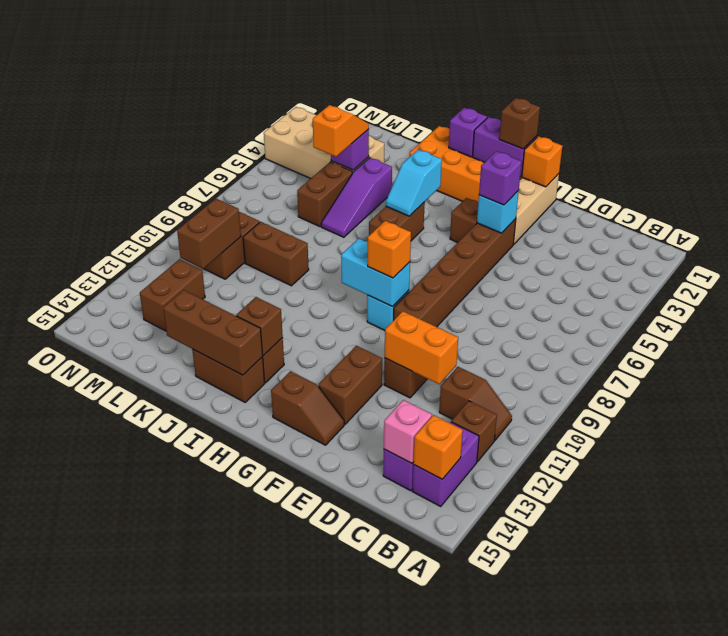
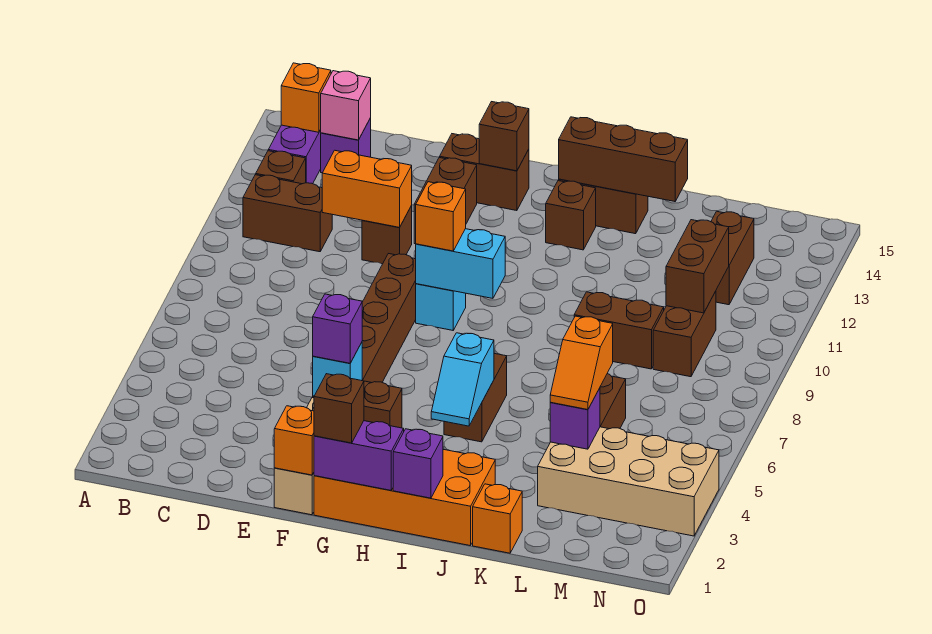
brown 1x2 slope [439,367,512,440] -> brown 1x2 brick [243,175,332,252]
brown 1x2 slope [271,371,344,445] -> brown 1x2 brick [440,134,529,211]
cyan 1x2 slope [386,150,442,216] -> cyan 1x2 slope turned to [431,333,494,426]
brown 1x1 brick [236,297,283,356] -> brown 1x1 brick moved to [479,102,529,171]
none -> orange 1x1 brick [473,484,522,553]
purple 1x3 slope [321,158,392,237] -> none

